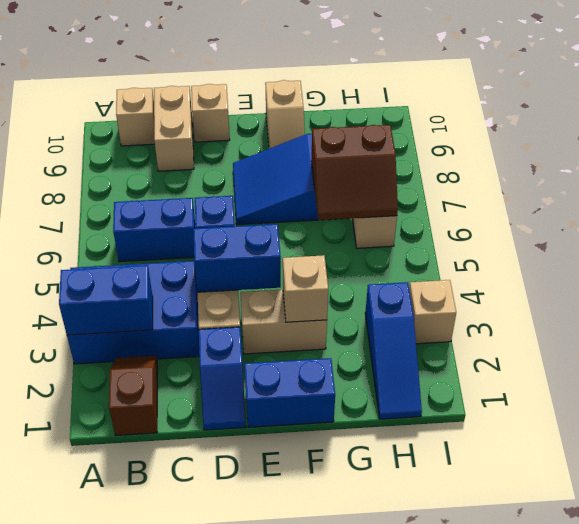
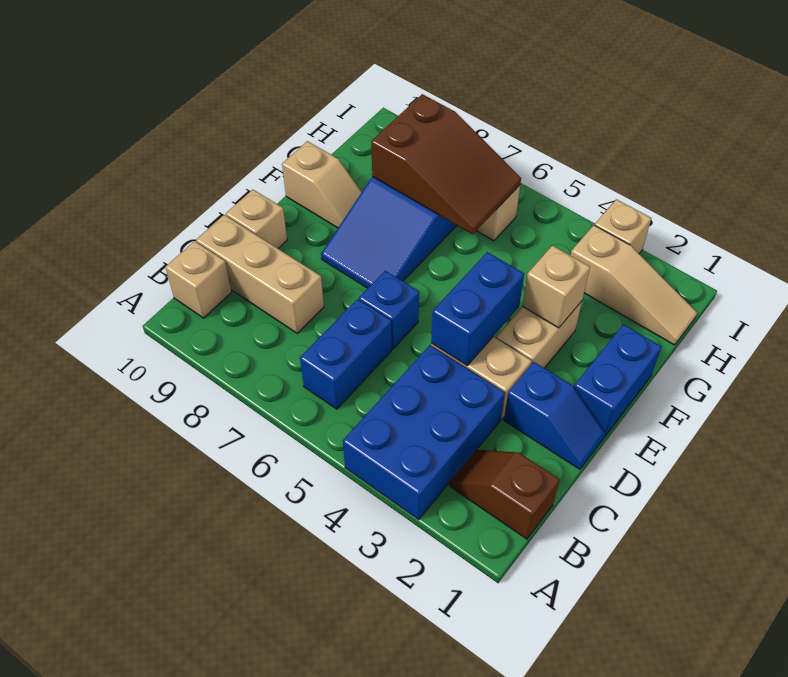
blue 1x2 brick [59,265,153,335] -> none
tan 1x2 brick [154,86,194,171] -> tan 1x3 brick [196,215,324,333]
brown 2x2 slope [311,125,398,220] -> brown 2x3 slope [371,94,521,234]
blue 1x3 slope [365,282,422,419] -> tan 1x3 slope [571,225,697,345]

